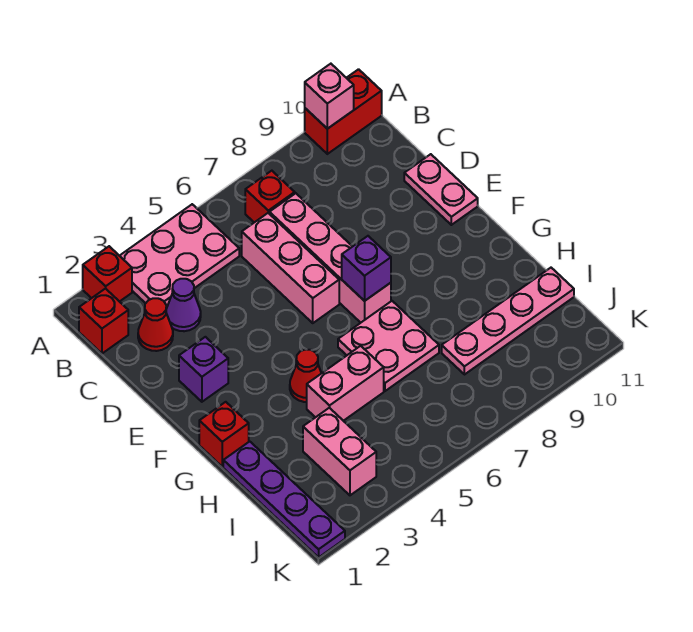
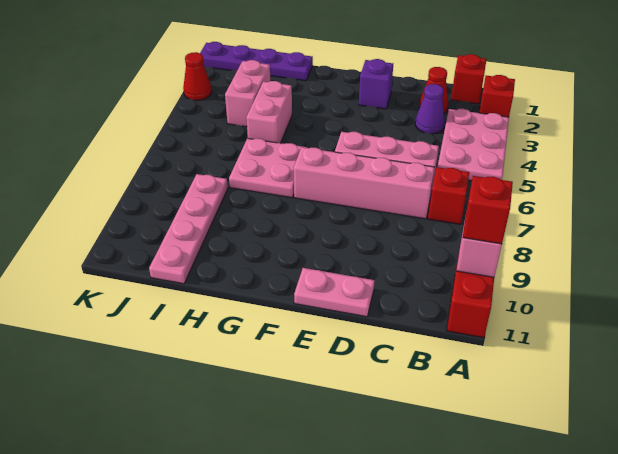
purple 1x1 brick [342,236,391,301] -> none
red 1x1 brick [199,402,249,467] -> red 1x1 brick moved to [463,176,513,244]
red 1x1 cone [290,350,321,402] -> red 1x1 cone moved to [183,52,212,100]
pink 1x2 brick [303,408,376,495] -> pink 1x2 brick turned to [225,60,270,127]

